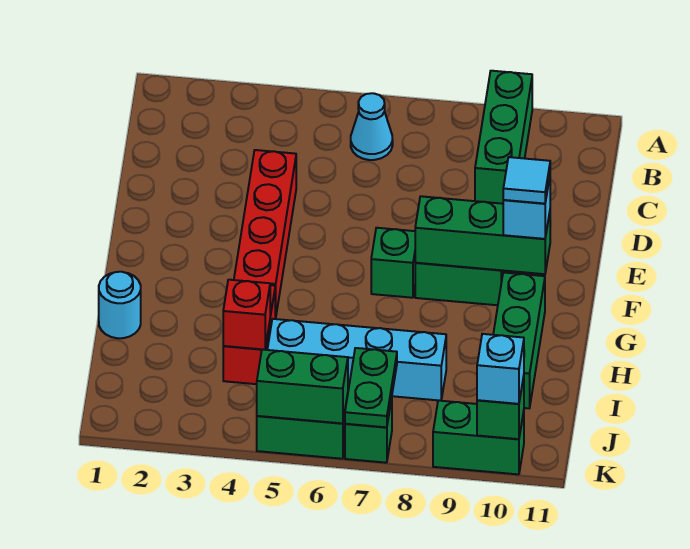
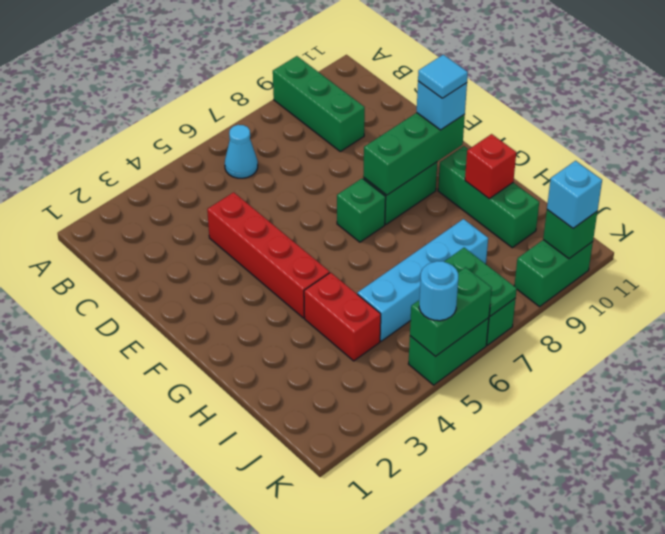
cyan 1x1 round brick [99,272,141,338] -> cyan 1x1 round brick moved to [419,261,458,321]
red 1x1 brick [223,280,270,350] -> red 1x1 brick moved to [465,134,516,199]

